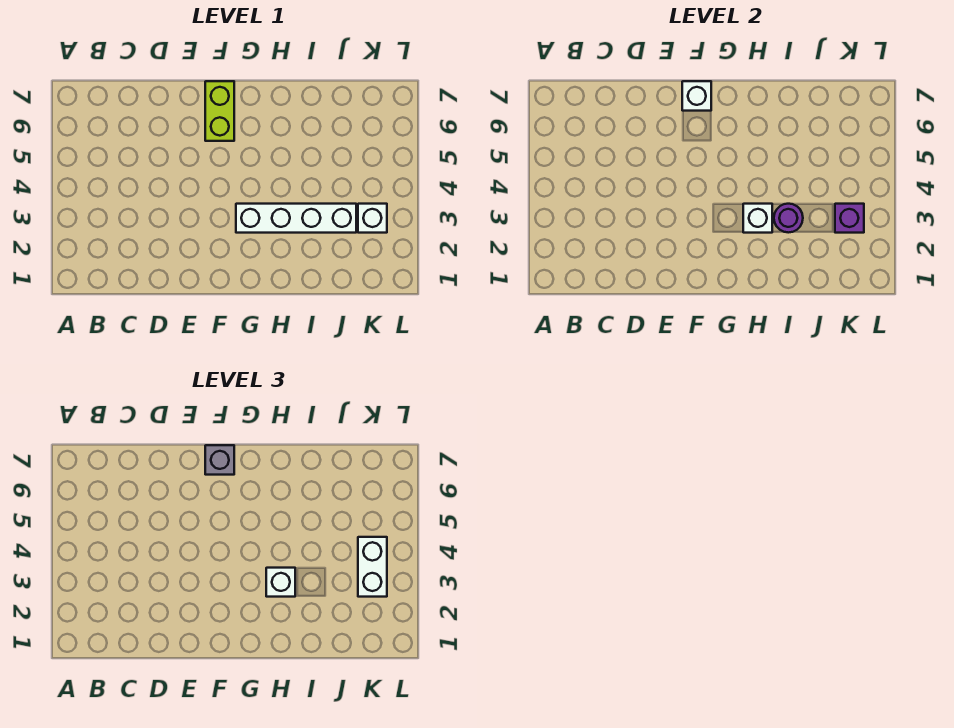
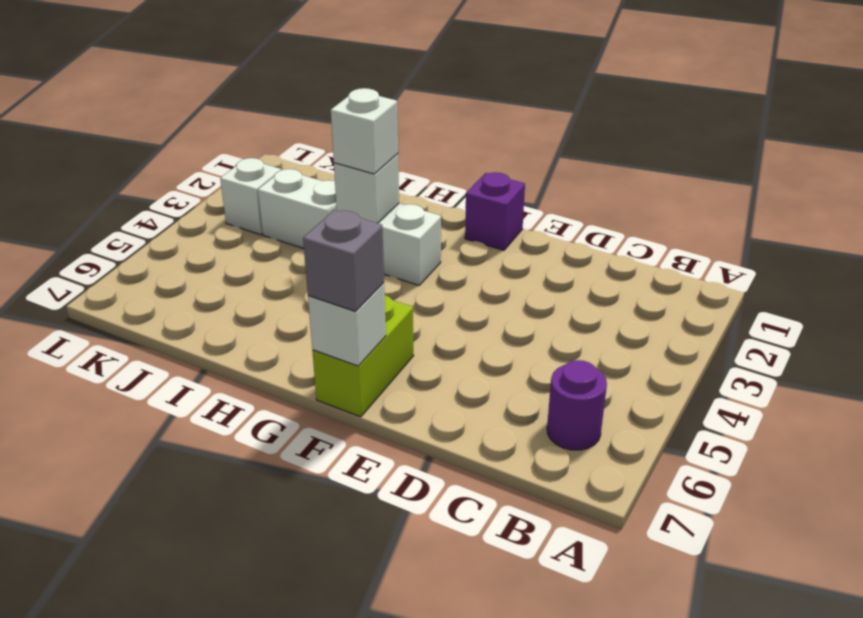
purple 1x1 round brick [774,204,803,233] -> purple 1x1 round brick moved to [547,360,607,450]
purple 1x1 brick [835,204,864,233] -> purple 1x1 brick moved to [465,172,525,250]
white 1x2 brick [358,537,387,597] -> none

